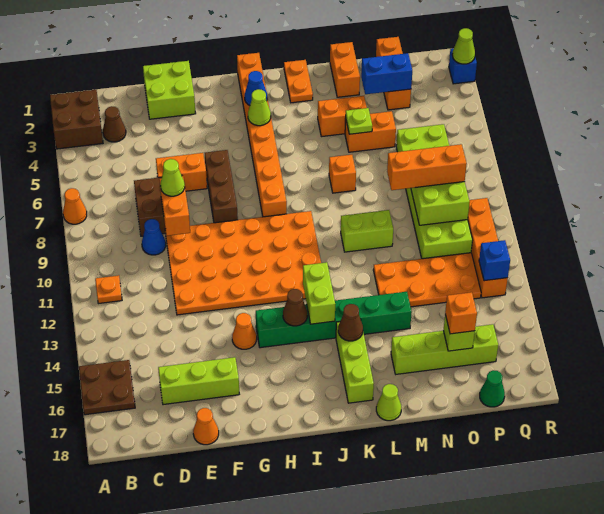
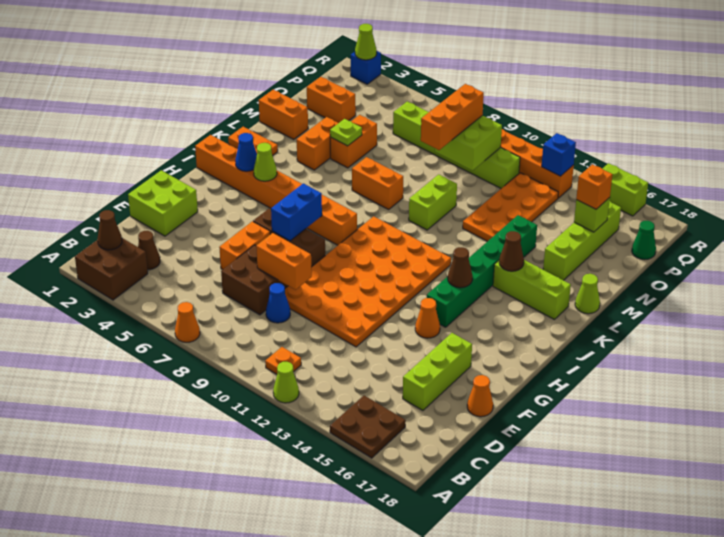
none -> brown 1x1 cone [98,210,122,250]
lime 1x1 cone [160,159,185,196] -> lime 1x1 cone moved to [273,362,299,403]
lime 1x2 brick [303,262,335,324] -> lime 1x2 brick moved to [602,163,648,216]
orange 1x1 brick [329,155,356,193] -> orange 1x2 brick [352,157,403,209]
blue 1x2 brick [361,53,412,94] -> blue 1x2 brick moved to [271,183,322,241]
orange 1x3 brick [376,37,411,110] -> orange 1x2 brick [307,77,356,123]
lime 2x6 brick [396,124,472,259] -> lime 1x6 brick [393,101,520,188]

